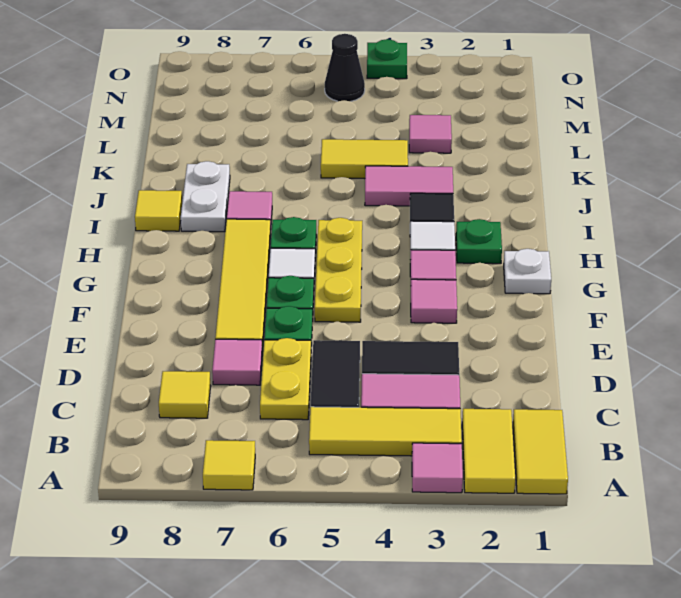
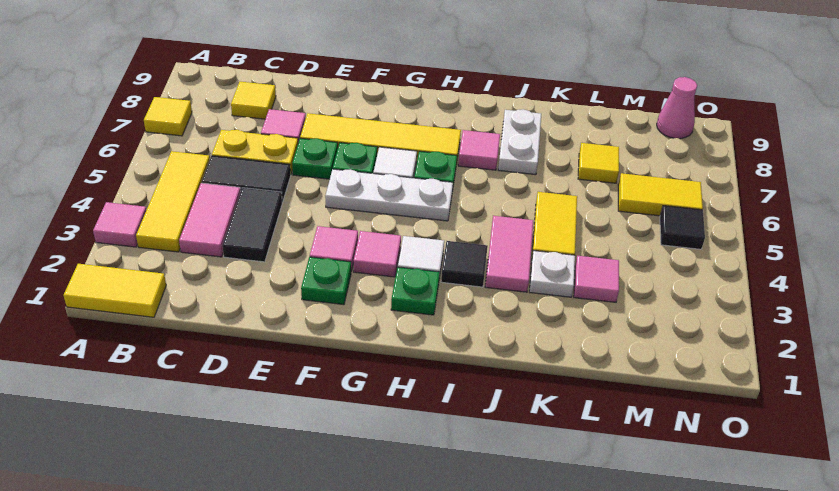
yellow 1x2 tile [462,409,515,493] -> yellow 1x2 tile moved to [618,173,703,216]
yellow 1x3 plate [315,218,362,322] -> white 1x3 plate [325,169,453,221]
white 1x1 plate [504,249,551,294] -> white 1x1 plate moved to [529,251,575,297]
white 1x2 plate [181,161,230,232] -> white 1x2 plate turned to [498,109,541,175]
yellow 1x1 tile [135,190,182,231] -> yellow 1x1 tile moved to [578,143,619,183]
black 1x1 cone [325,34,365,101] -> black 1x1 tile [660,206,705,249]
none -> pink 1x1 cone [657,77,697,139]
green 1x1 plate [367,39,407,79] -> green 1x1 plate moved to [301,257,351,305]

